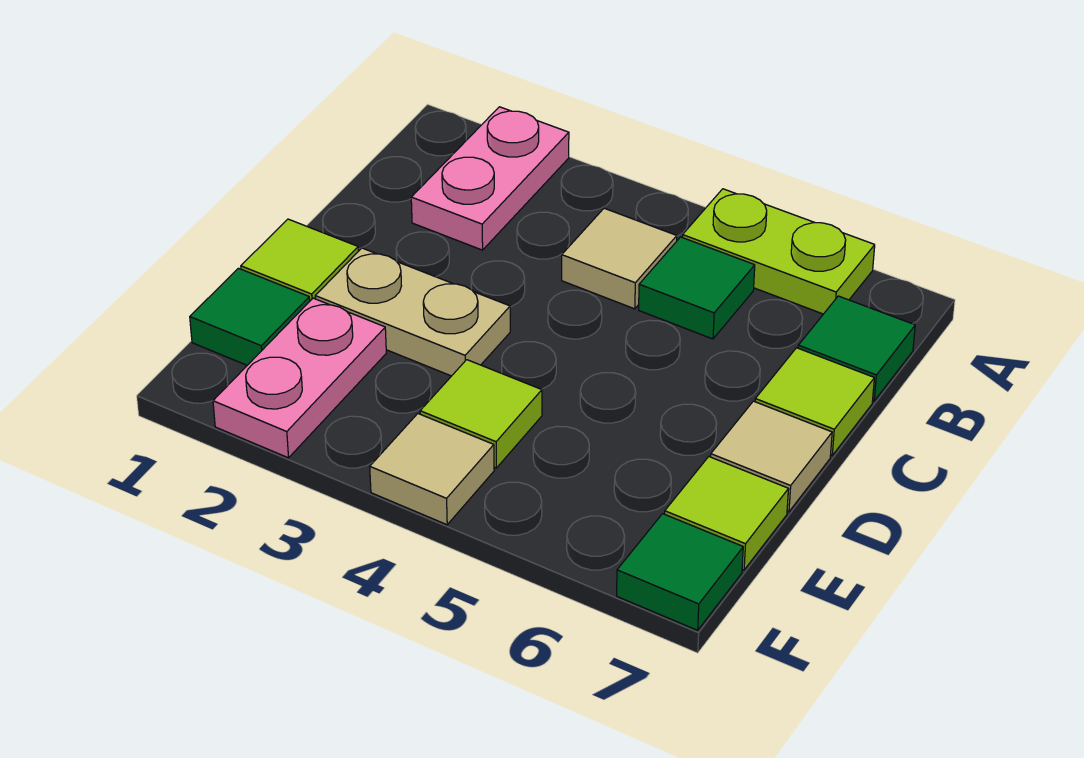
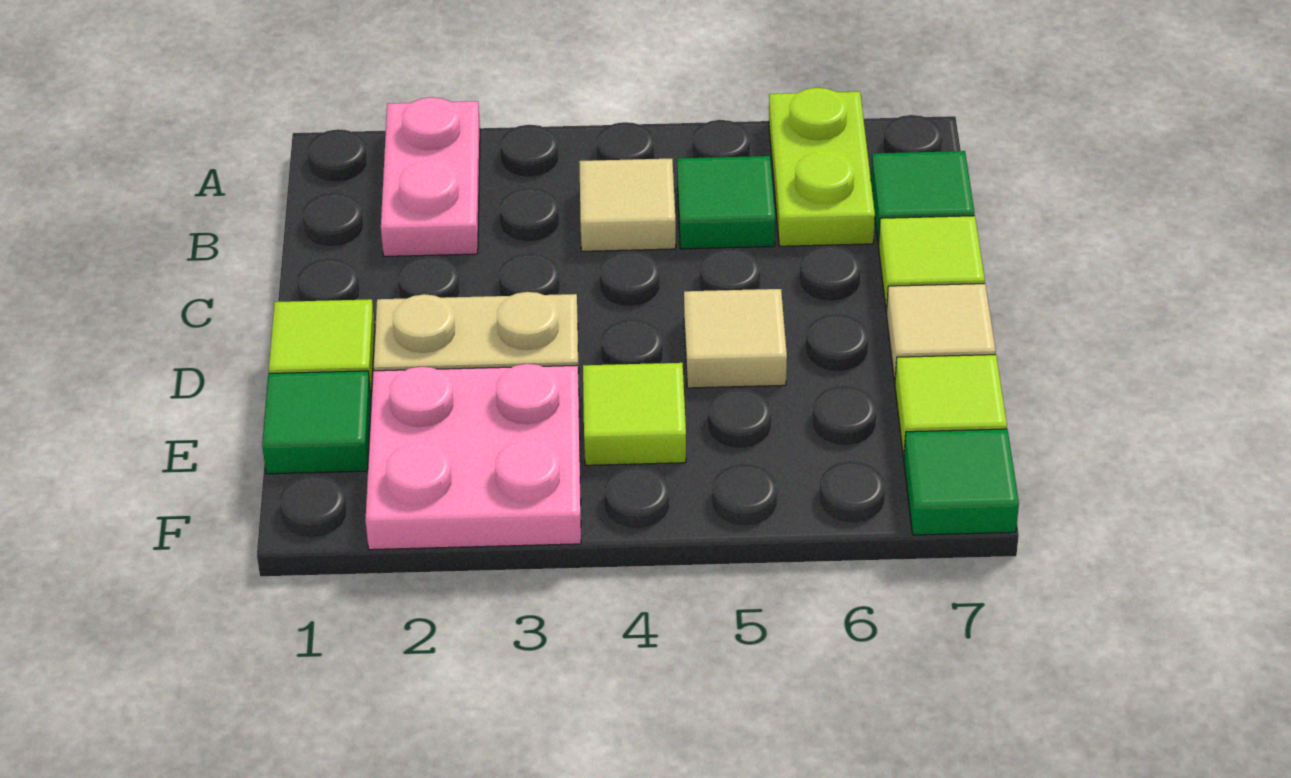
lime 1x2 plate [682,189,875,314] -> lime 1x2 plate turned to [769,88,875,246]
pink 1x2 plate [213,298,386,458] -> pink 2x2 plate [365,364,581,550]
tan 1x1 tile [370,414,494,525] -> tan 1x1 tile moved to [684,289,787,388]

